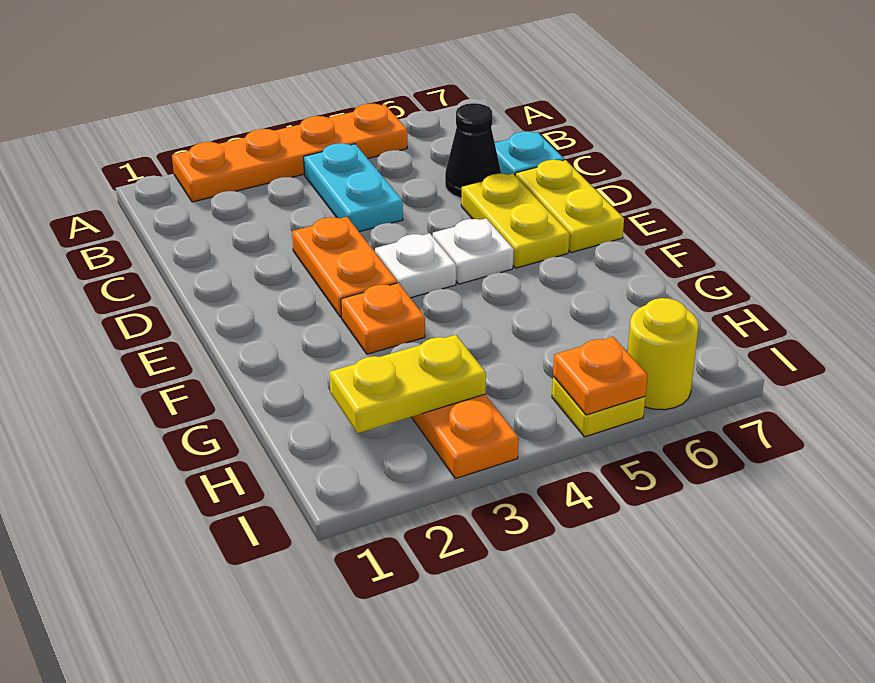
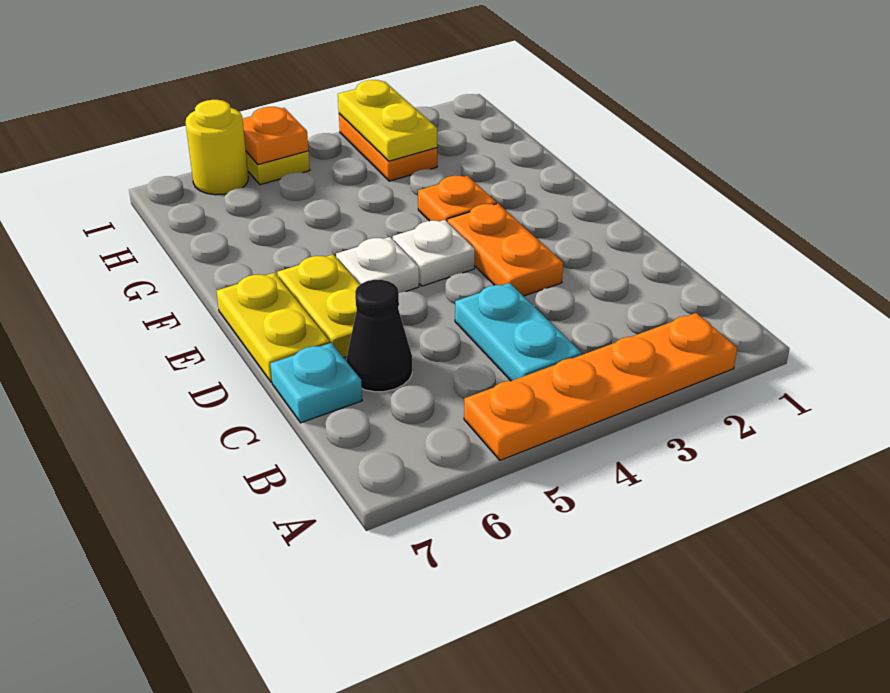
yellow 1x2 plate [329,335,486,433] -> yellow 1x2 plate turned to [338,80,437,161]

